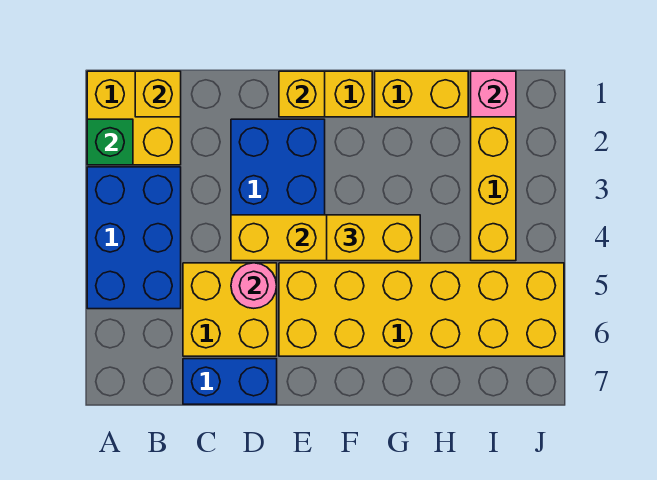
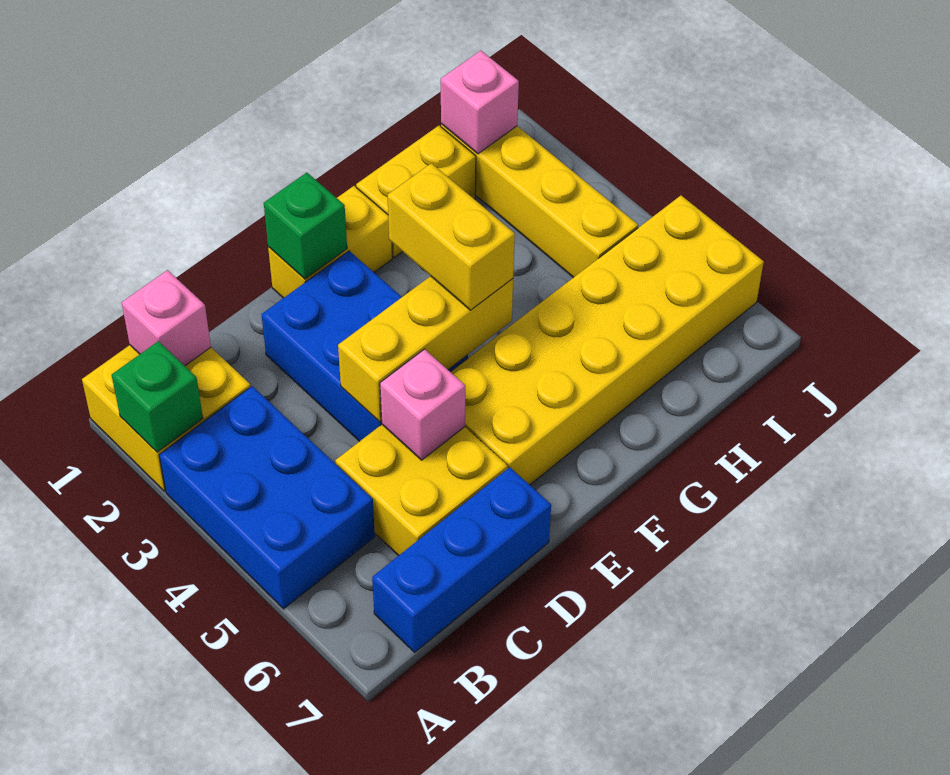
yellow 1x1 brick [135,71,181,117] -> pink 1x1 brick [122,270,211,366]
blue 1x2 brick [183,359,277,404] -> blue 1x3 brick [372,467,551,652]
pink 1x1 round brick [231,263,277,308] -> pink 1x1 brick [380,349,465,460]
yellow 1x1 brick [279,71,325,117] -> green 1x1 brick [264,173,347,279]
yellow 1x2 brick [327,215,420,261] -> yellow 1x2 brick turned to [388,163,515,310]

